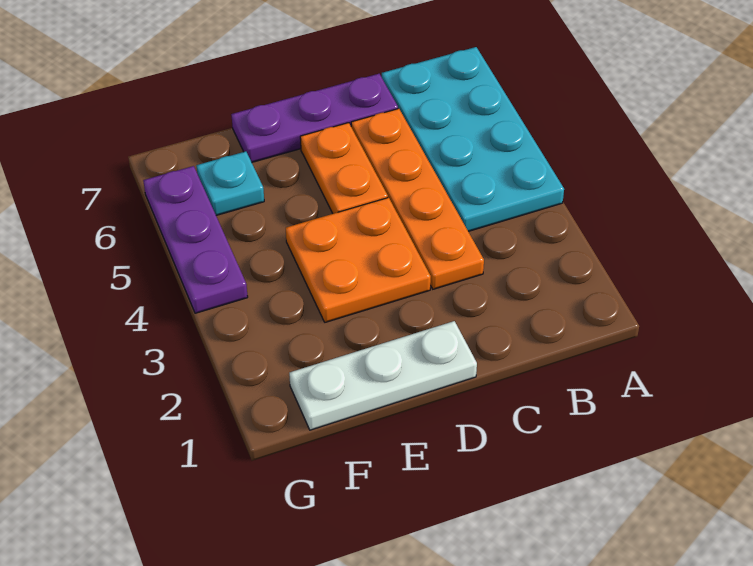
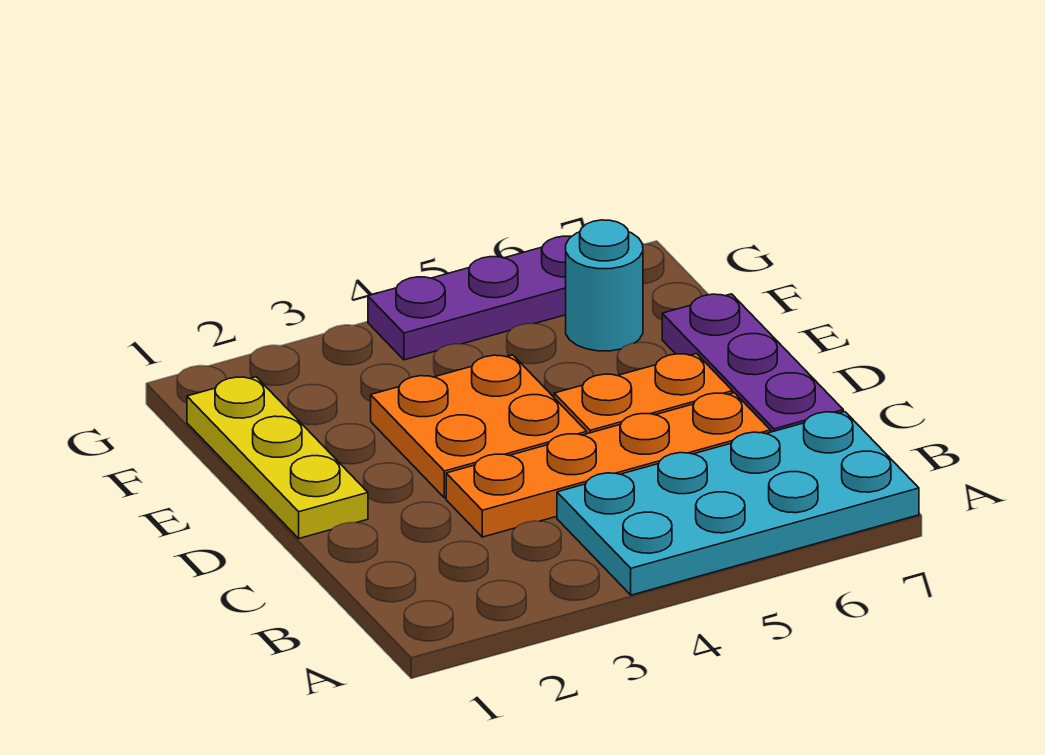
white 1x3 plate [289,321,477,430] -> yellow 1x3 plate [187,377,368,538]
cyan 1x1 plate [196,151,264,215] -> cyan 1x1 round brick [566,220,643,351]

